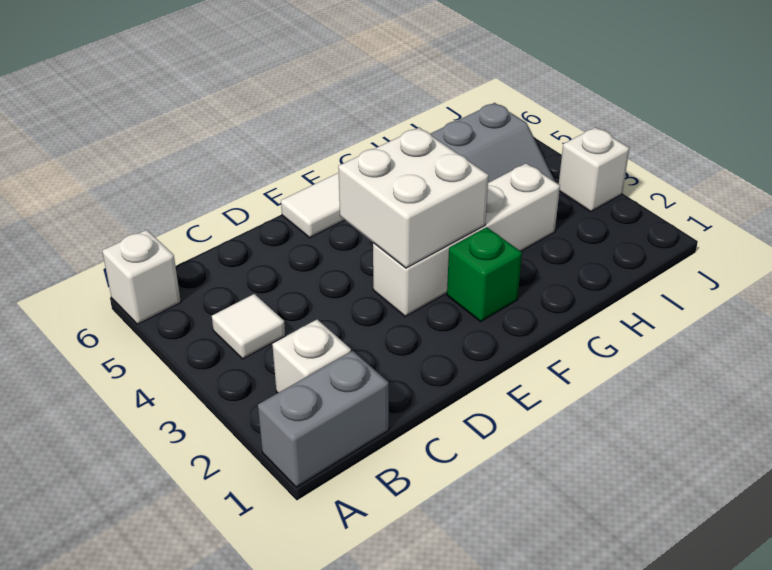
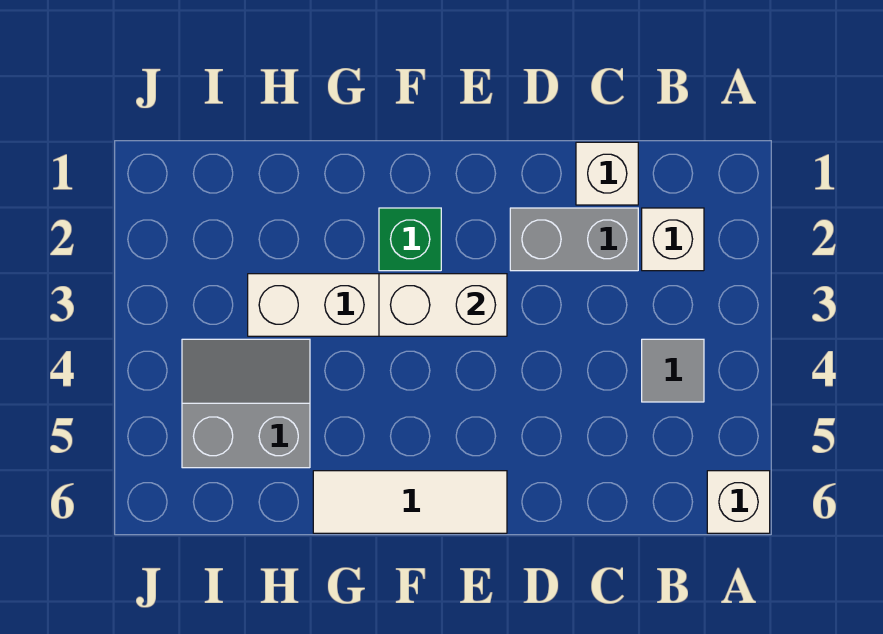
grey 1x2 brick [258,351,389,487] -> grey 1x2 brick moved to [510,208,638,271]
white 1x1 tile [212,294,285,359] -> grey 1x1 tile [642,339,704,402]
white 2x2 brick [338,128,489,268] -> white 1x2 brick [379,274,507,336]
white 1x1 brick [559,127,629,212] -> white 1x1 brick moved to [576,142,638,205]

